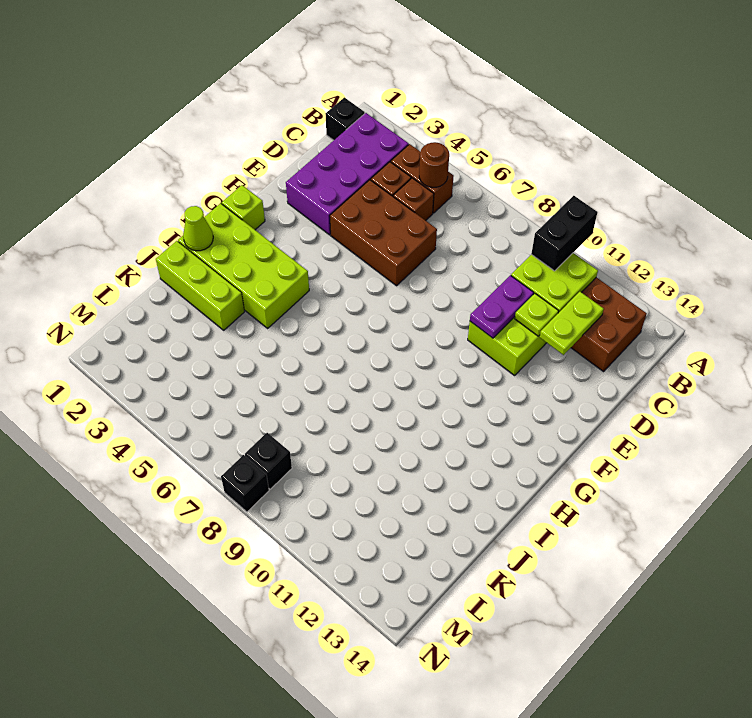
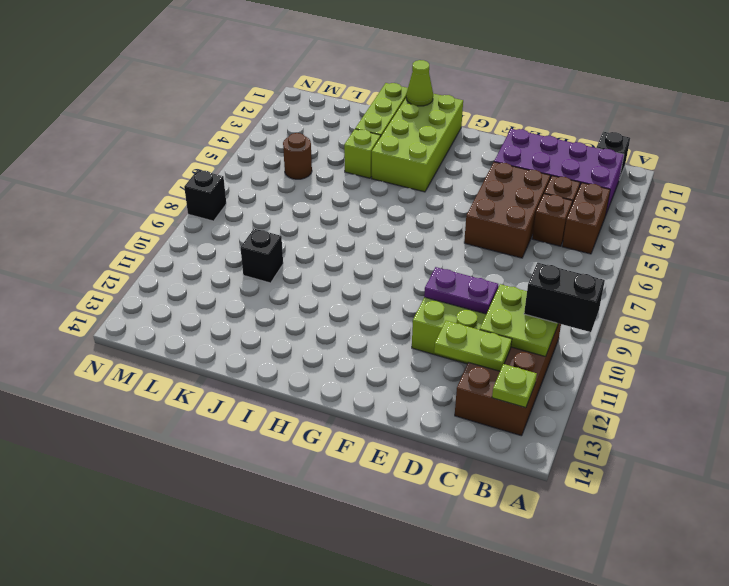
brown 1x1 round brick [419,142,449,187] -> brown 1x1 round brick moved to [283,133,312,179]
lime 1x1 plate [515,294,559,336] -> lime 1x1 plate moved to [492,364,537,408]
lime 1x1 brick [222,185,265,230] -> lime 1x1 brick moved to [344,129,381,178]
black 1x1 brick [245,433,292,489] -> black 1x1 brick moved to [241,229,283,283]

